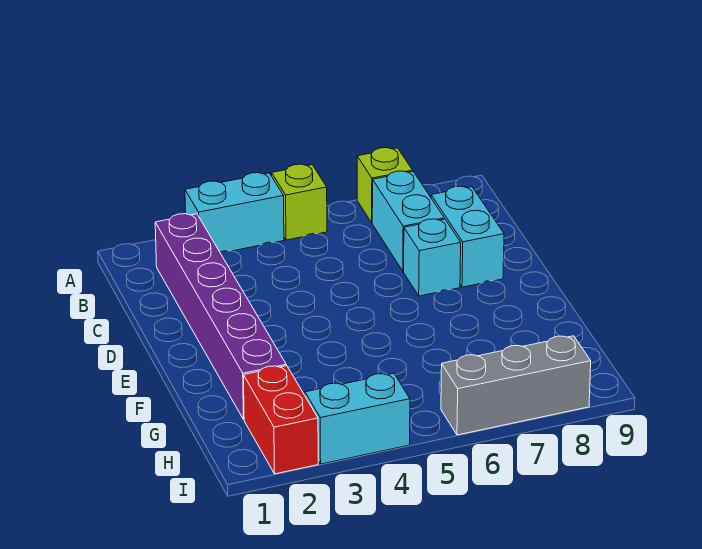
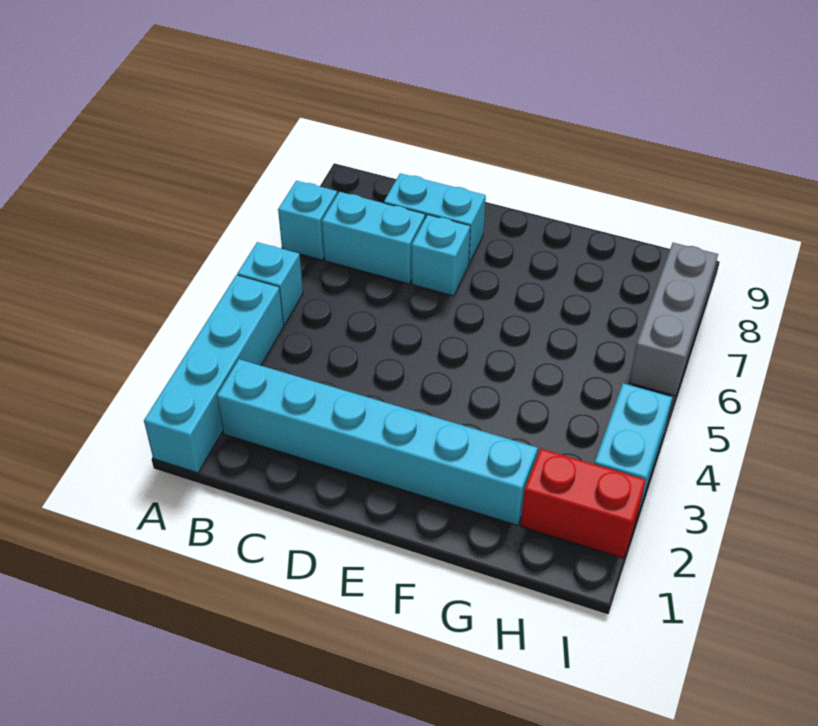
cyan 1x2 brick [185,173,284,252] -> cyan 1x4 brick [144,275,284,473]
lime 1x1 brick [272,164,327,240] -> cyan 1x1 brick [237,242,303,325]
lime 1x1 brick [357,148,413,223] -> cyan 1x1 brick [278,181,337,260]
purple 1x6 brick [155,214,286,419] -> cyan 1x6 brick [217,359,538,525]

